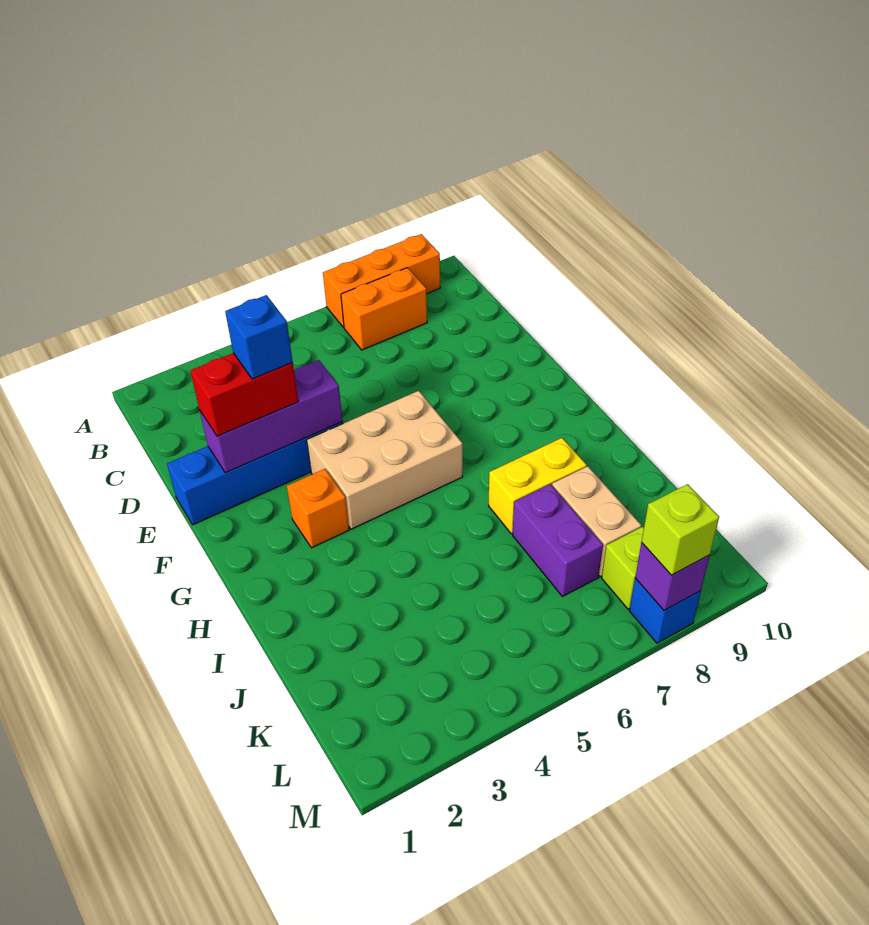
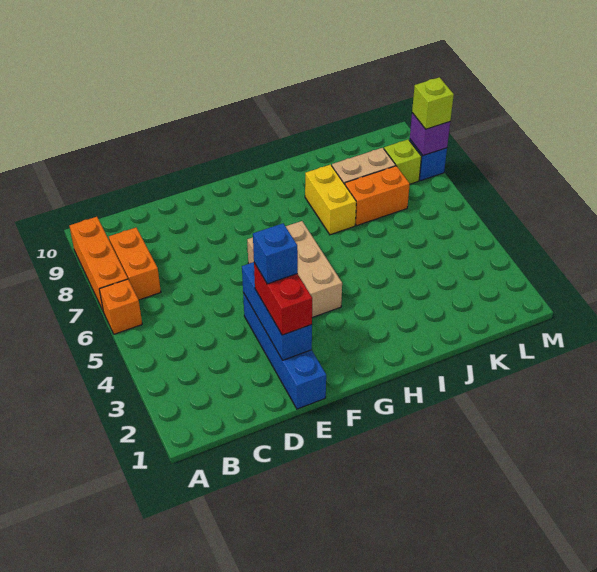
purple 1x3 brick [200,360,343,473] -> blue 1x3 brick [242,262,312,360]
orange 1x1 brick [287,469,349,548] -> orange 1x1 brick moved to [99,279,142,334]
purple 1x2 brick [513,484,603,596] -> orange 1x2 brick [345,166,410,226]

